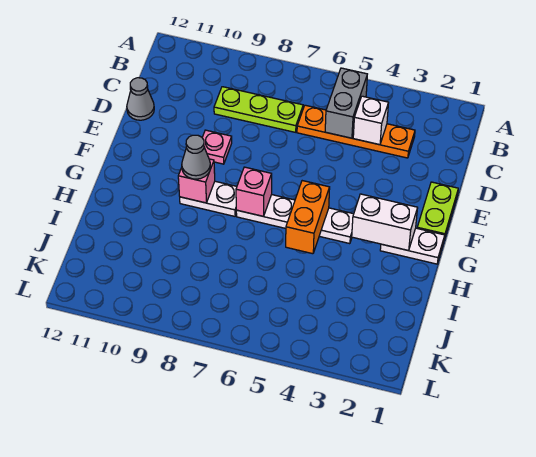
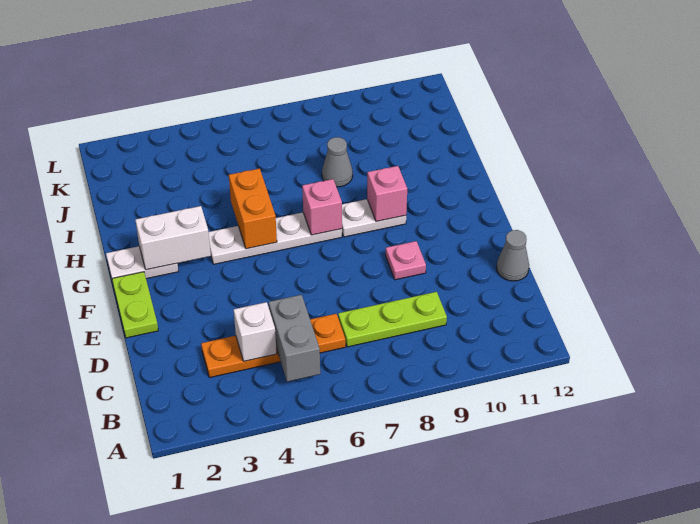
grey 1x1 cone [182,135,210,179] -> grey 1x1 cone moved to [322,137,353,187]

